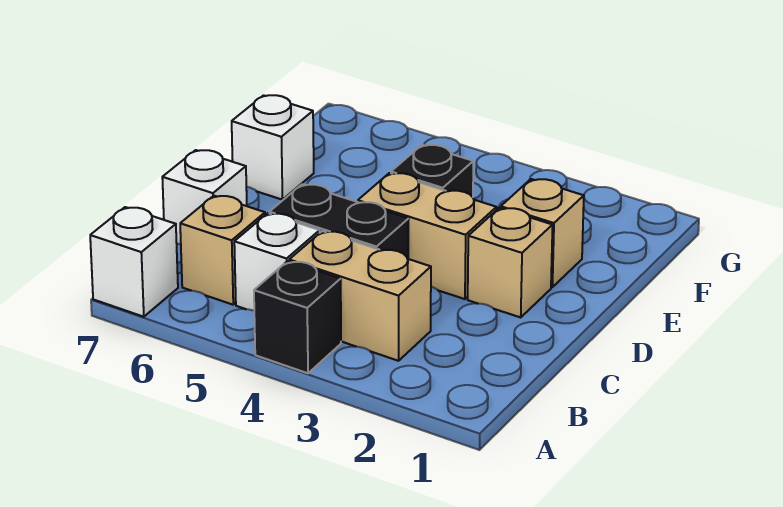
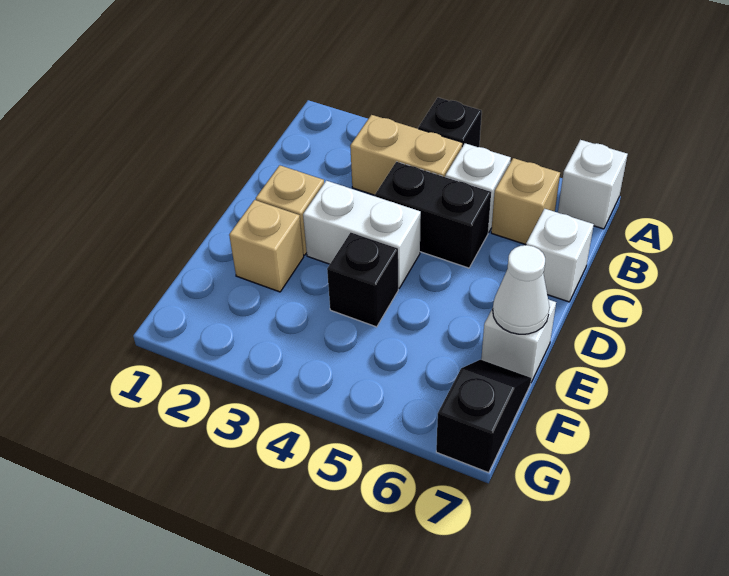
tan 1x2 brick [358,173,497,299] -> white 1x2 brick [303,181,421,288]
none -> white 1x1 cone [493,245,550,334]
none -> black 1x2 slope [436,360,531,473]

